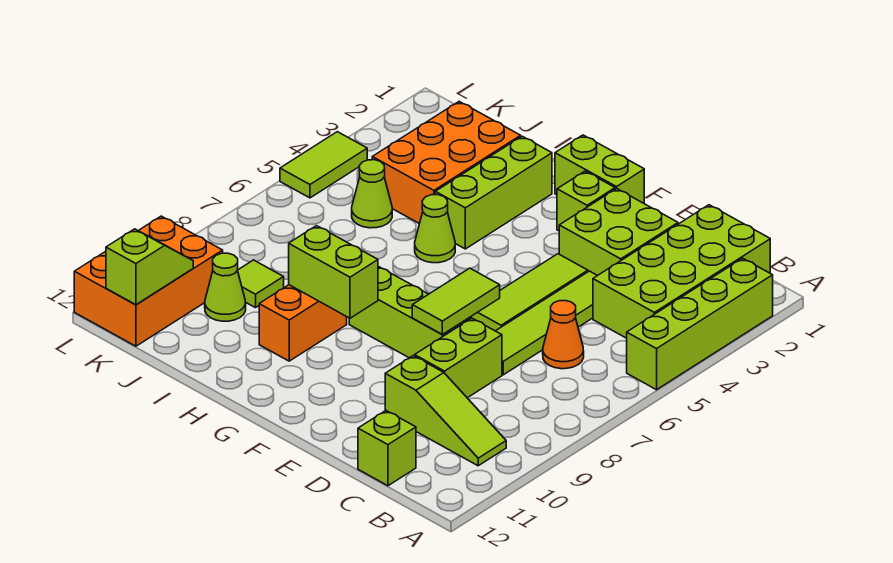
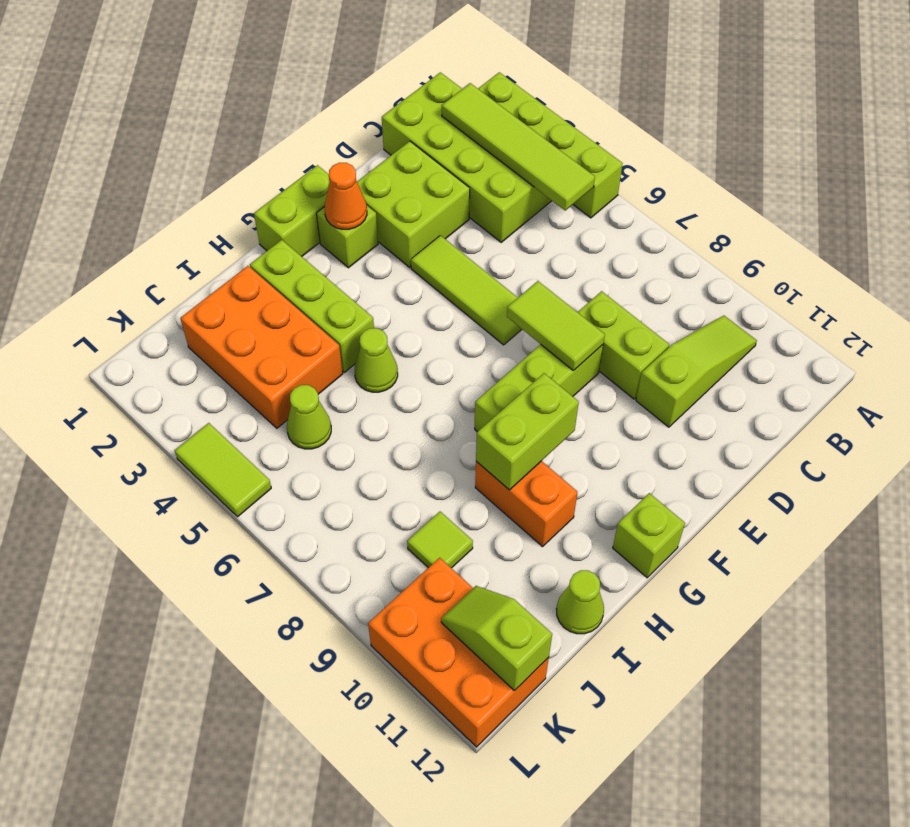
orange 1x1 cone [543,301,584,369] -> orange 1x1 cone moved to [325,163,367,229]
lime 1x1 brick [358,411,416,486] -> lime 1x1 brick moved to [613,493,685,578]
lime 1x4 tile [496,271,597,375] -> lime 1x4 tile moved to [442,83,595,210]
lime 1x1 cone [205,253,246,321] -> lime 1x1 cone moved to [556,570,604,634]

